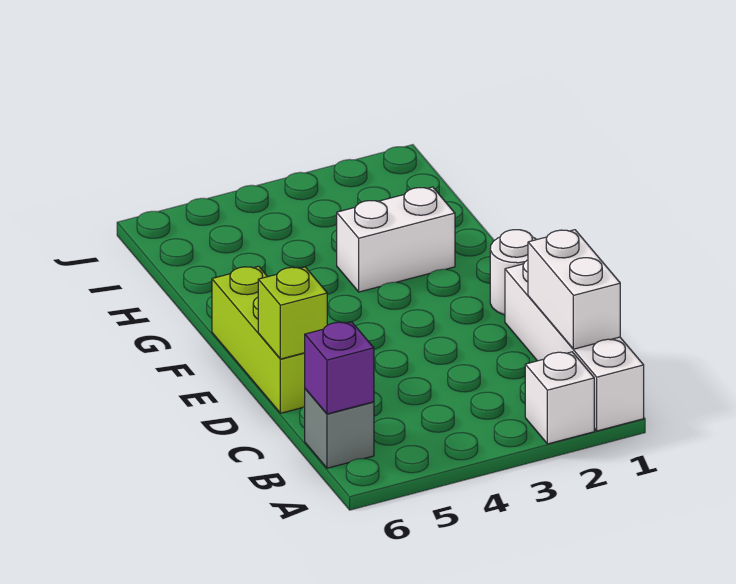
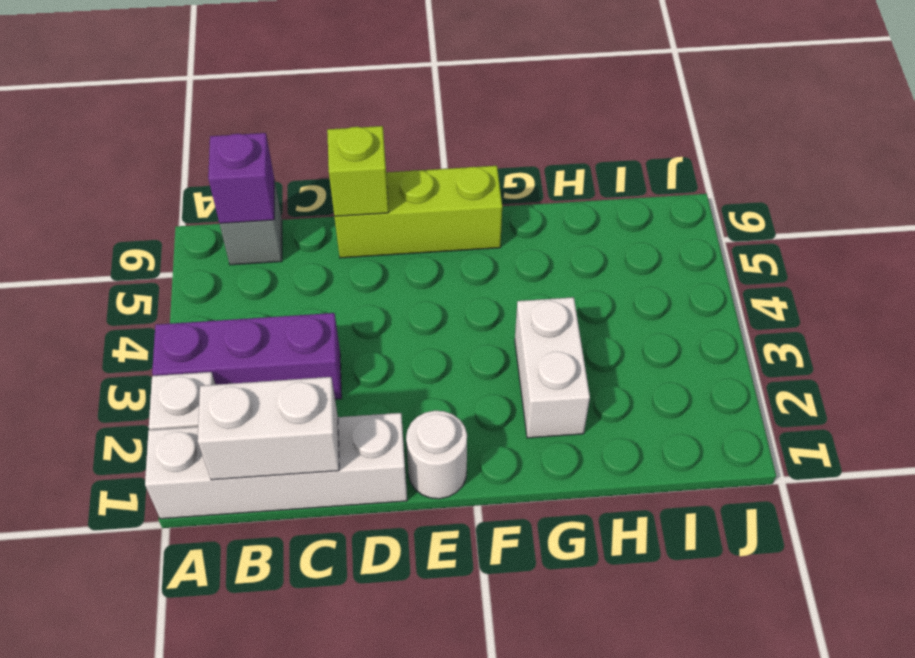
none -> purple 1x3 brick [152,313,342,399]

